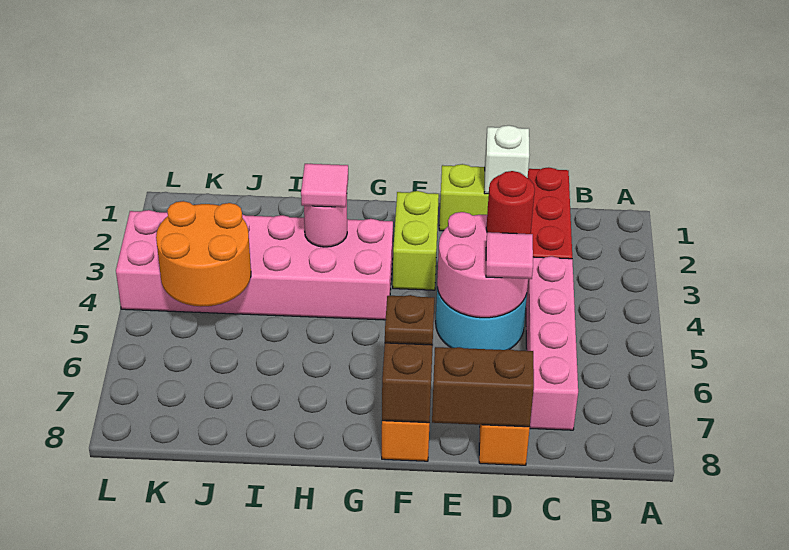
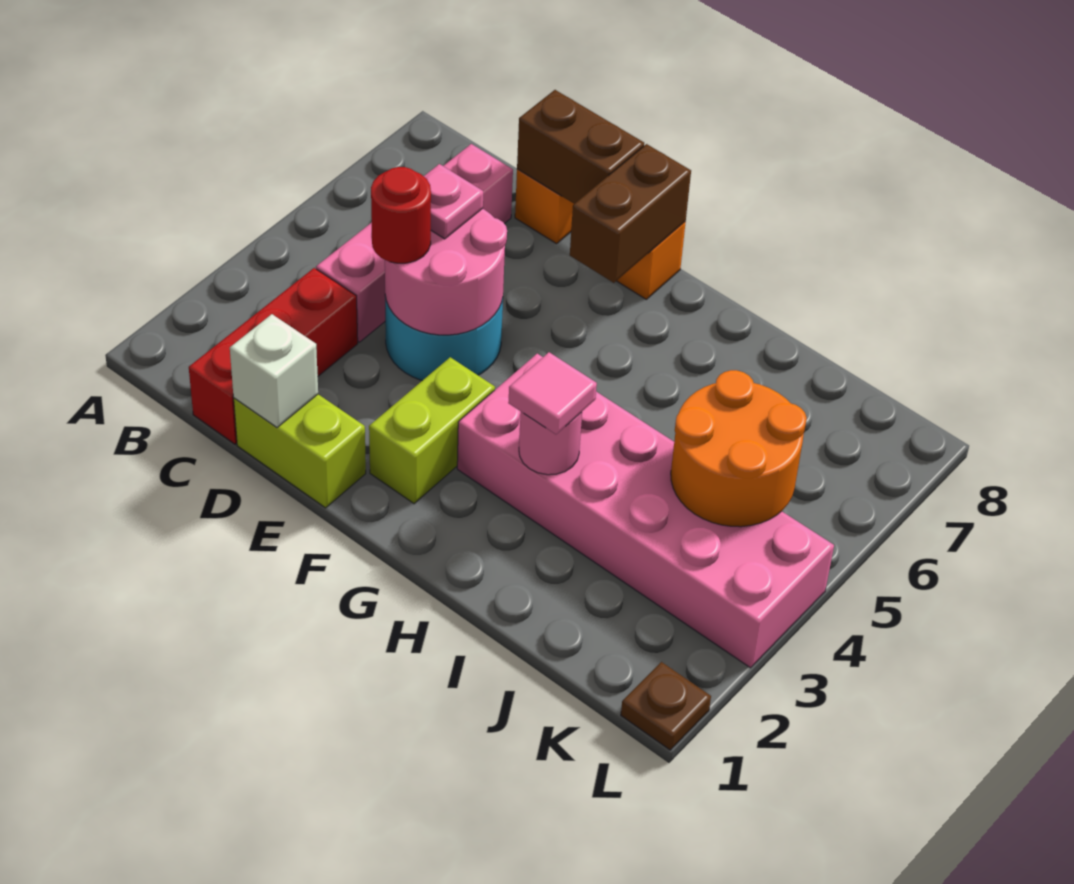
pink 1x1 tile [486,232,533,279] -> pink 1x1 plate [424,164,483,239]
brown 1x1 plate [385,295,434,345] -> brown 1x1 plate moved to [621,662,711,750]

